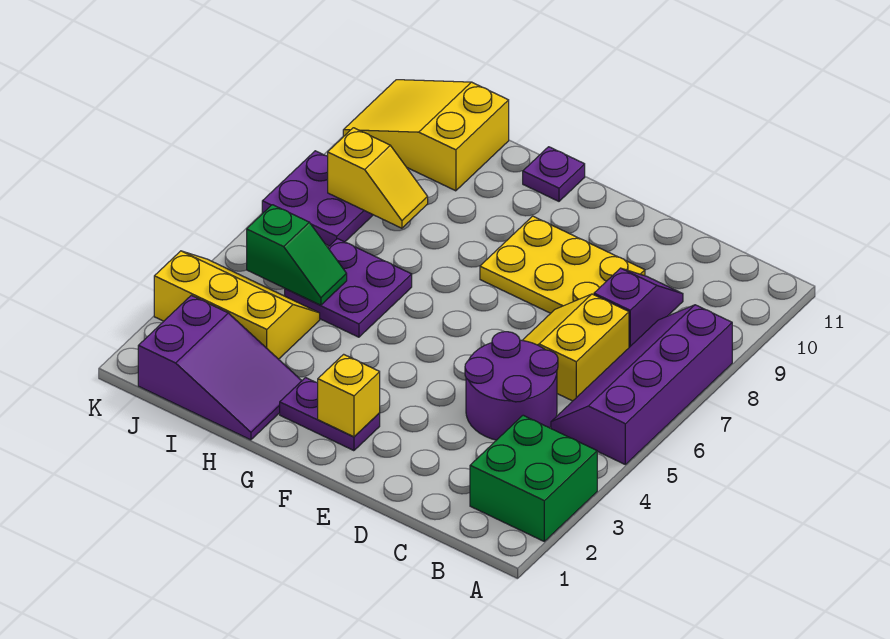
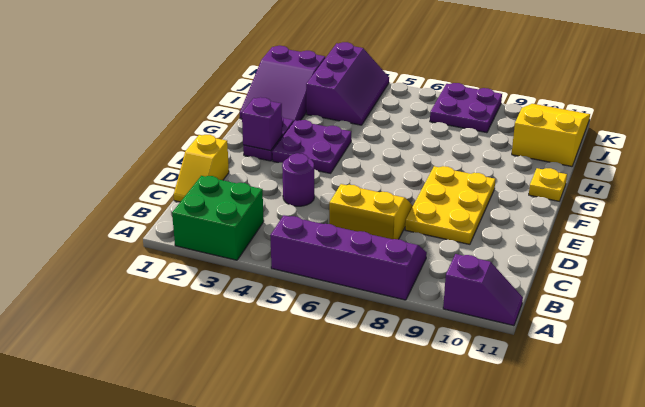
purple 2x2 round brick [465,332,558,440] -> purple 1x1 round brick [282,153,314,206]
purple 1x2 slope [594,268,683,347] -> purple 1x2 slope moved to [443,254,523,326]
yellow 1x1 brick [318,354,380,437] -> purple 1x1 brick [242,97,282,151]
purple 1x1 plate [523,147,585,201] -> yellow 1x1 plate [529,168,567,201]
purple 2x2 plate [285,239,412,337] -> purple 2x2 plate moved to [272,120,351,173]
yellow 2x3 slope [154,251,320,359] -> purple 2x3 slope [306,42,389,125]
green 1x2 slope [247,205,347,305] -> none
yellow 1x2 slope [328,128,428,228] -> yellow 1x2 slope moved to [174,135,229,202]

